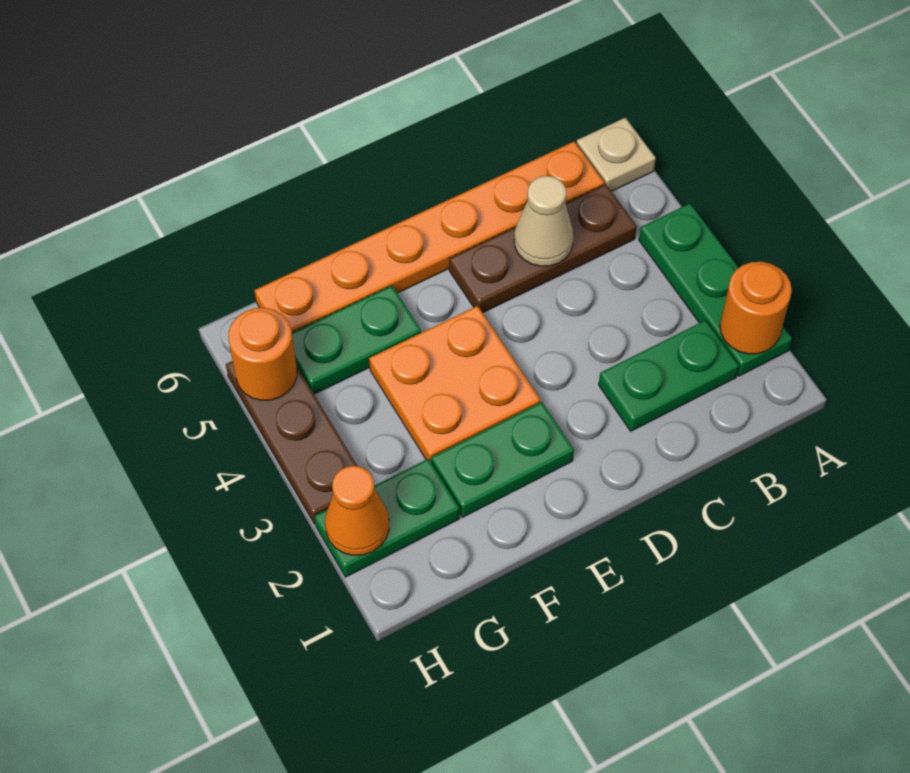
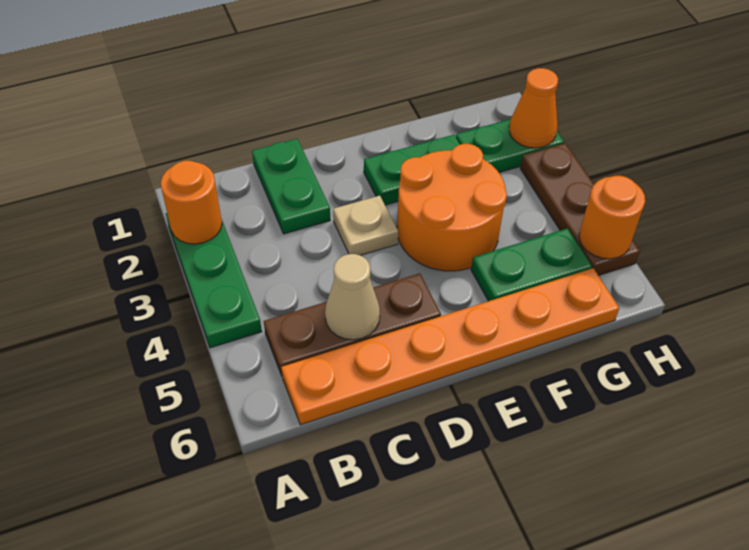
tan 1x1 plate [577,118,656,191] -> tan 1x1 plate moved to [333,196,398,255]
green 1x2 plate [599,320,739,431] -> green 1x2 plate turned to [252,139,330,234]
orange 2x2 plate [369,306,540,463] -> orange 2x2 round brick [397,144,507,271]

